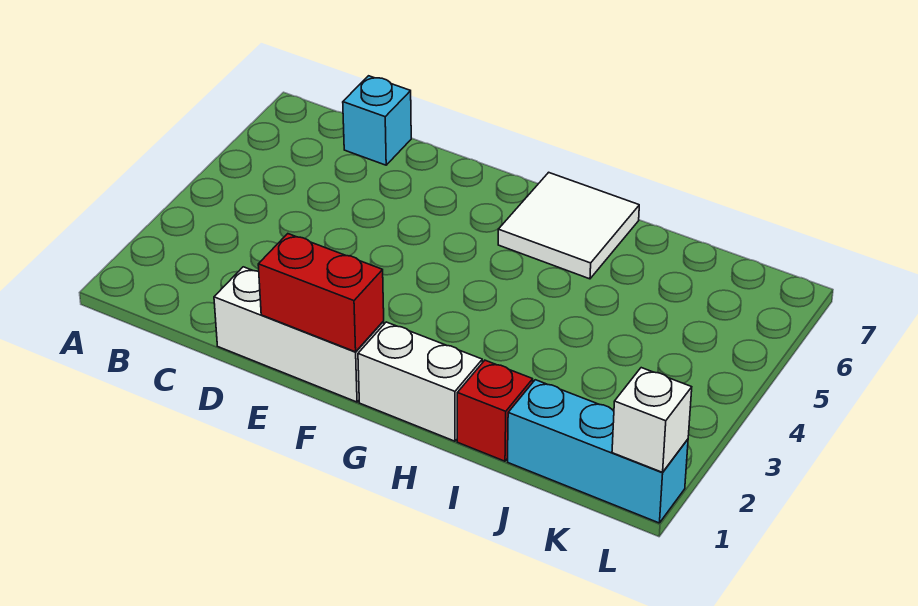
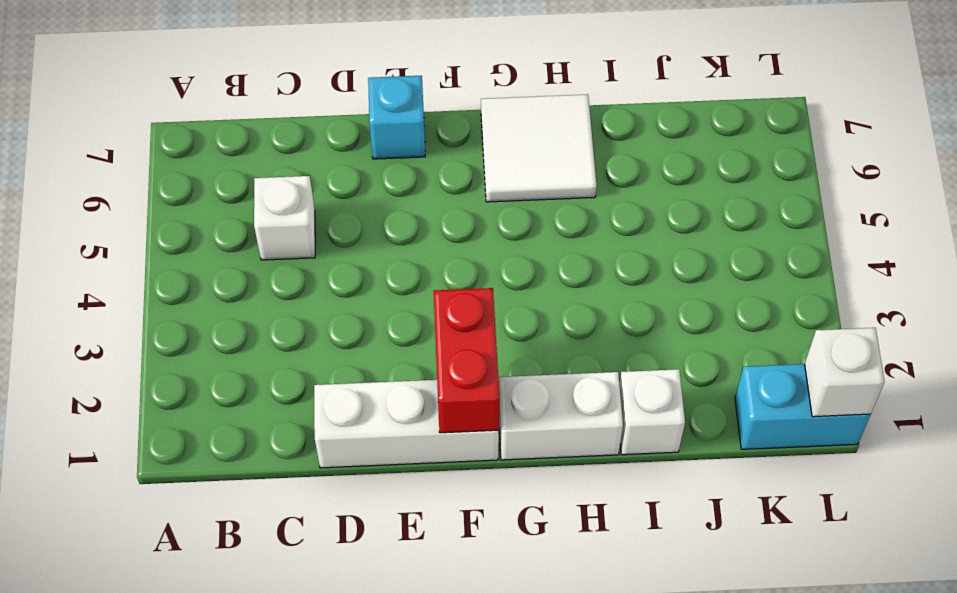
none -> white 1x1 brick [254,176,315,260]
cyan 1x1 brick [343,76,411,165] -> cyan 1x1 brick moved to [368,76,425,159]
red 1x2 brick [258,234,384,352] -> red 1x2 brick turned to [434,288,499,433]
red 1x1 brick [457,360,533,461] -> white 1x1 brick [619,369,685,455]
cyan 1x3 brick [508,380,688,523] -> cyan 1x2 brick [735,364,871,449]

